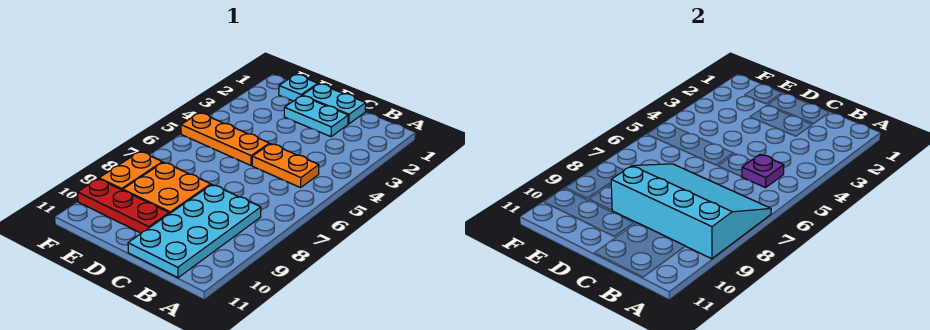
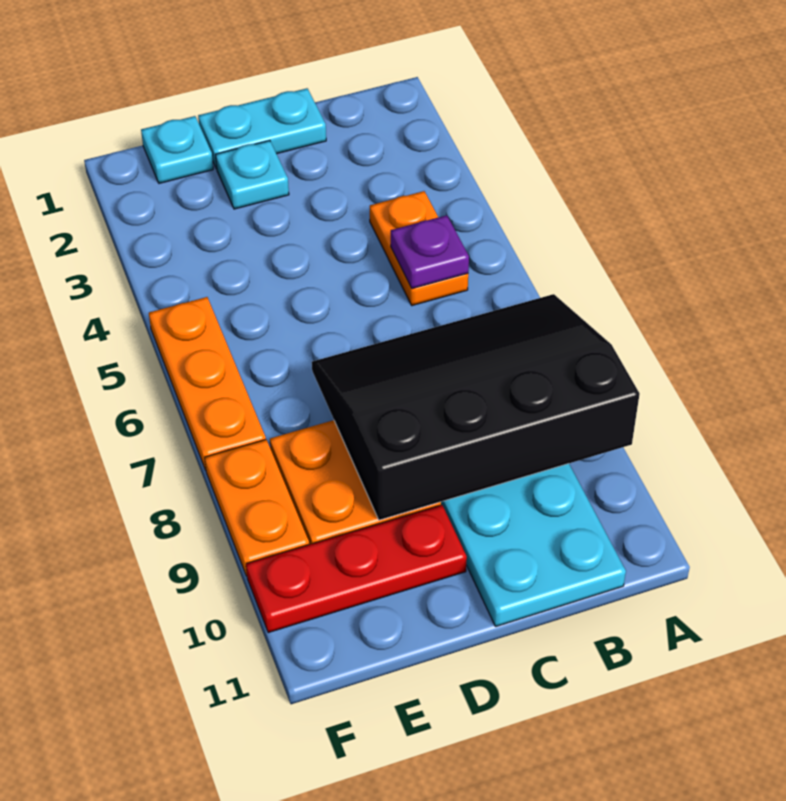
cyan 3x4 slope [611,164,771,259] -> black 3x4 slope [312,294,640,520]
orange 1x2 plate [252,144,319,188] -> orange 1x2 plate turned to [370,191,468,306]
cyan 1x2 plate [284,96,348,137] -> cyan 1x1 plate [215,141,289,209]
orange 1x3 plate [181,113,269,165] -> orange 1x3 plate turned to [149,297,266,470]

